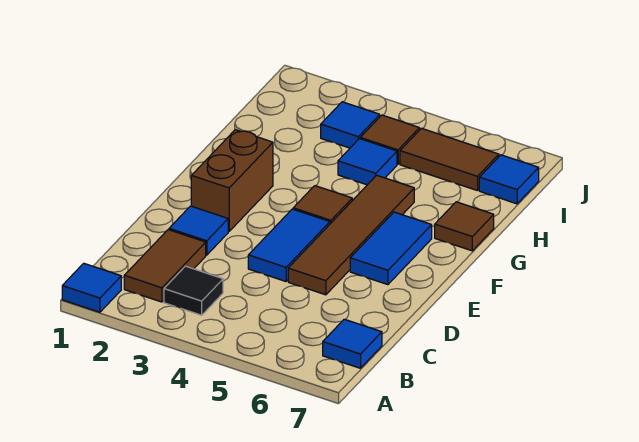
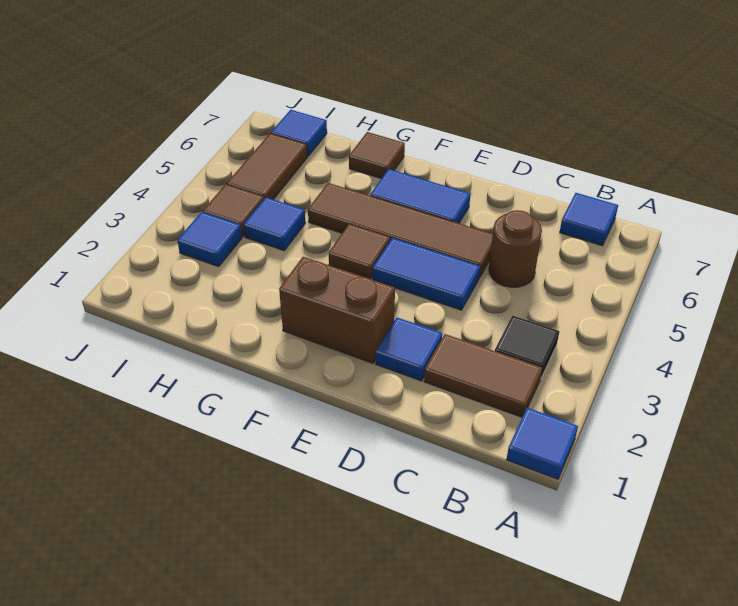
none -> brown 1x1 round brick [489,210,542,287]

